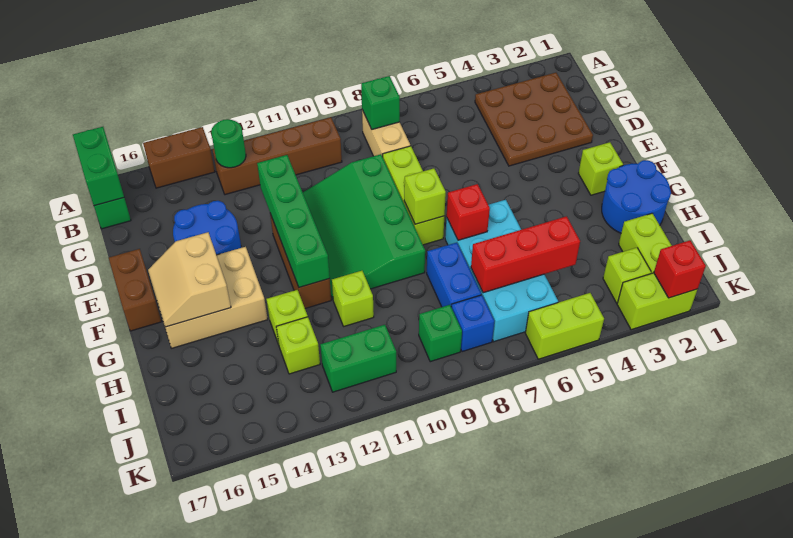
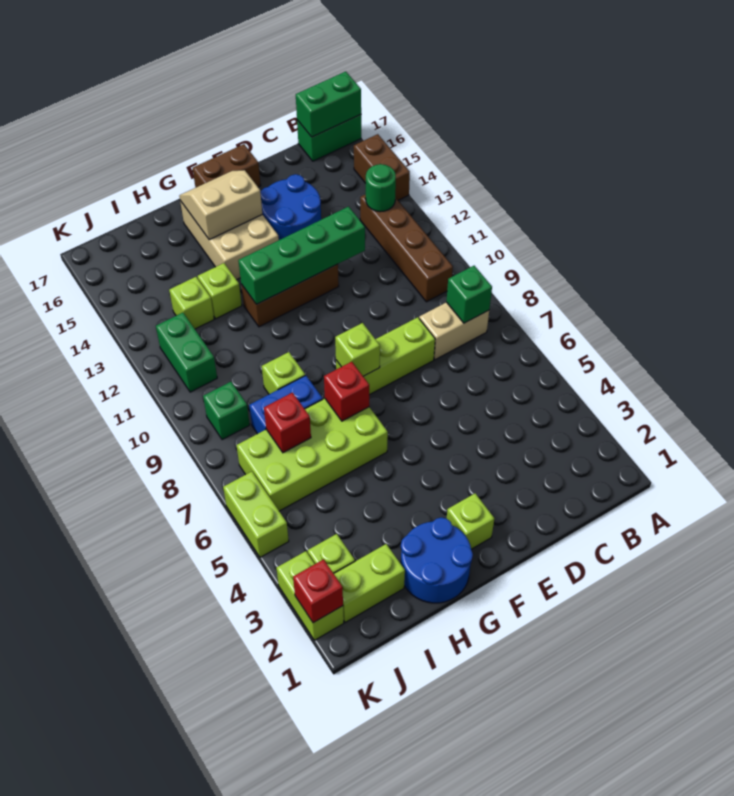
brown 3x3 plate [475,73,593,166] -> none
green 3x4 slope [303,154,425,299] -> none
cyan 2x4 brick [445,200,558,342] -> lime 2x4 brick [237,399,388,511]
lime 1x1 brick [332,271,374,326] -> lime 1x1 brick moved to [262,352,305,394]
red 1x3 brick [471,216,580,293] -> red 1x1 brick [264,393,311,453]
blue 1x1 brick [451,295,494,352] -> none

